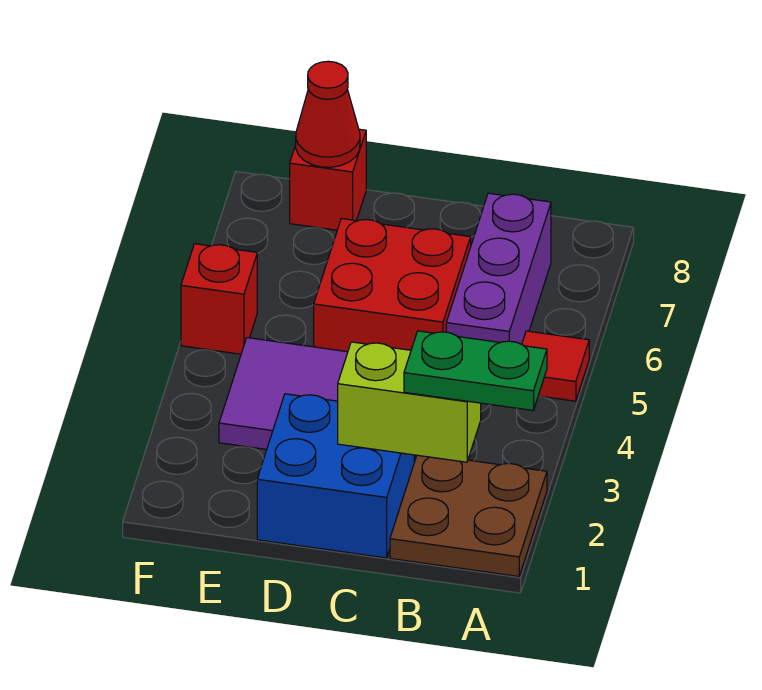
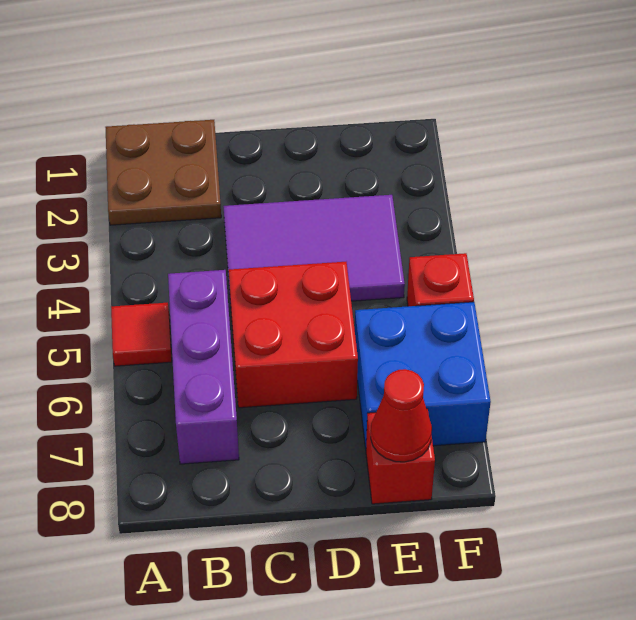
green 1x2 plate [404,331,547,410] -> none
lime 1x2 brick [338,342,481,462] -> none
blue 2x2 brick [257,394,414,558] -> blue 2x2 brick moved to [355,302,491,449]

